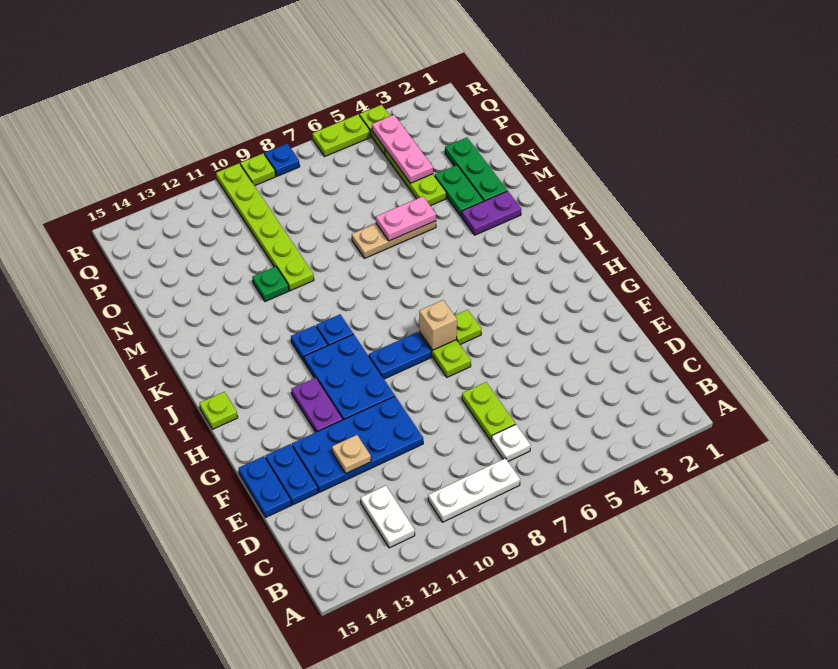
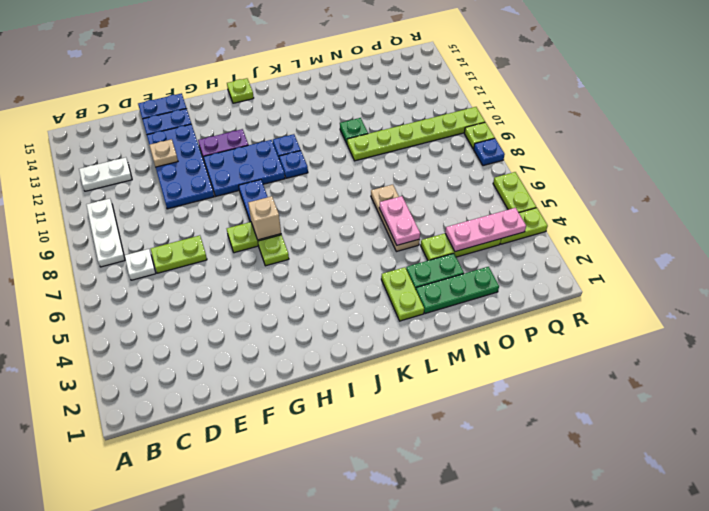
purple 1x2 plate [462,191,521,235] -> lime 1x2 plate [381,267,424,321]

